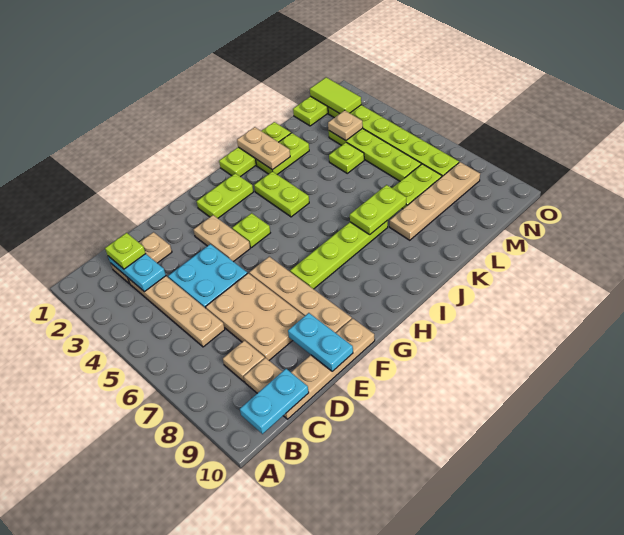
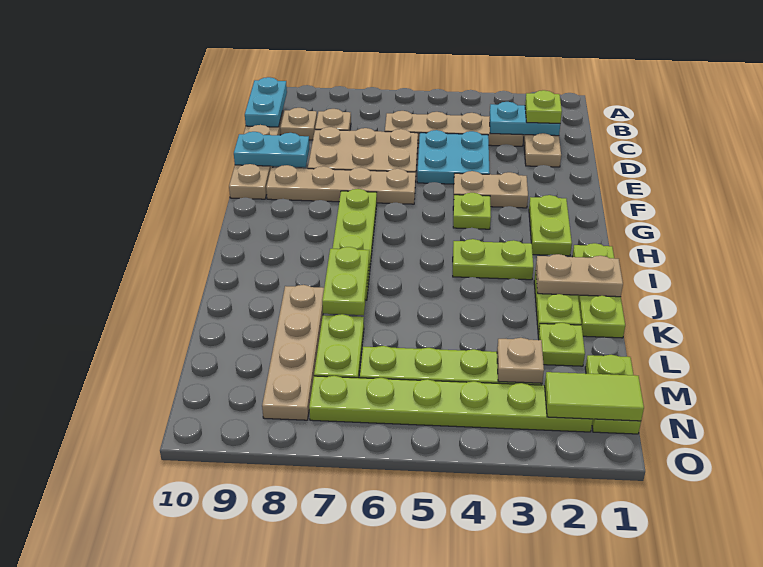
lime 1x1 plate [329,142,364,173] -> lime 1x1 plate moved to [538,323,585,366]

